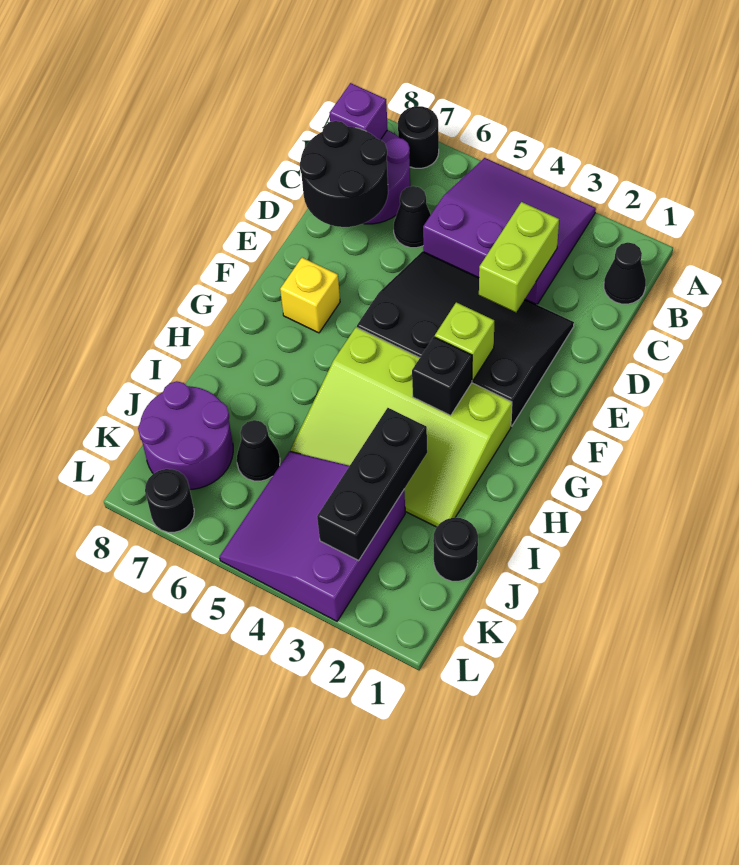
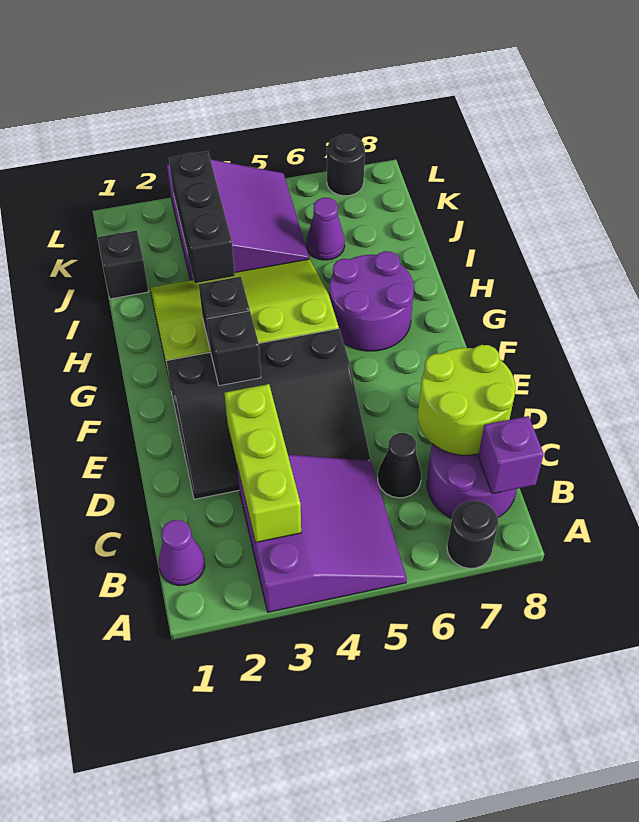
purple 3x3 slope [423,158,596,304] -> purple 3x3 slope turned to [237,455,407,612]
black 1x1 cone [604,242,646,304] -> purple 1x1 cone [159,520,205,586]
lime 1x2 brick [479,202,559,312] -> lime 1x3 brick [224,384,301,543]
black 2x2 round brick [300,121,388,227] -> lime 2x2 round brick [418,345,515,455]
lime 1x1 brick [435,302,494,381] -> black 1x1 brick [207,311,261,386]
yellow 1x1 brick [280,258,340,333] -> none
black 1x1 round brick [433,518,478,581] -> black 1x1 brick [97,230,149,299]
black 1x1 cone [237,420,280,481] -> purple 1x1 cone [306,198,345,260]
purple 2x2 round brick [138,381,233,489] -> purple 2x2 round brick moved to [330,251,414,351]

